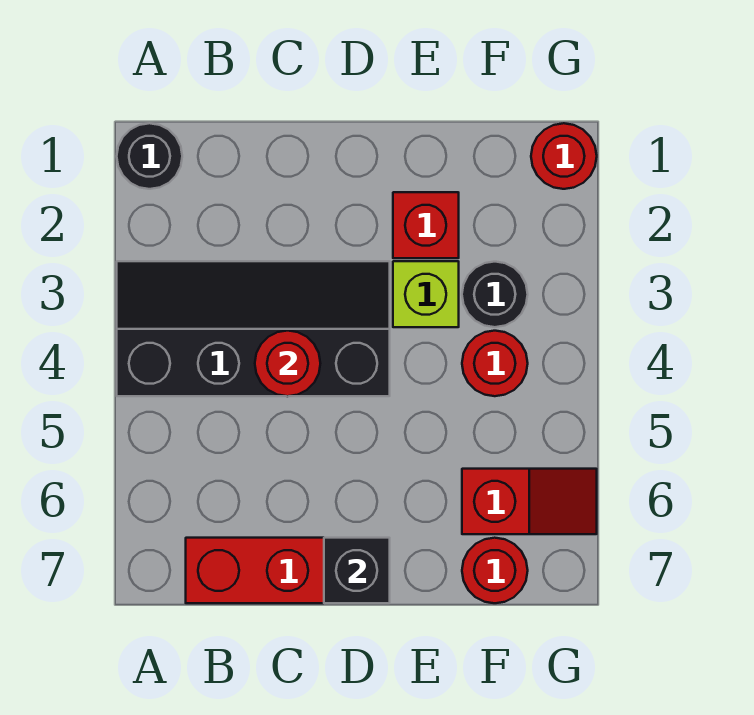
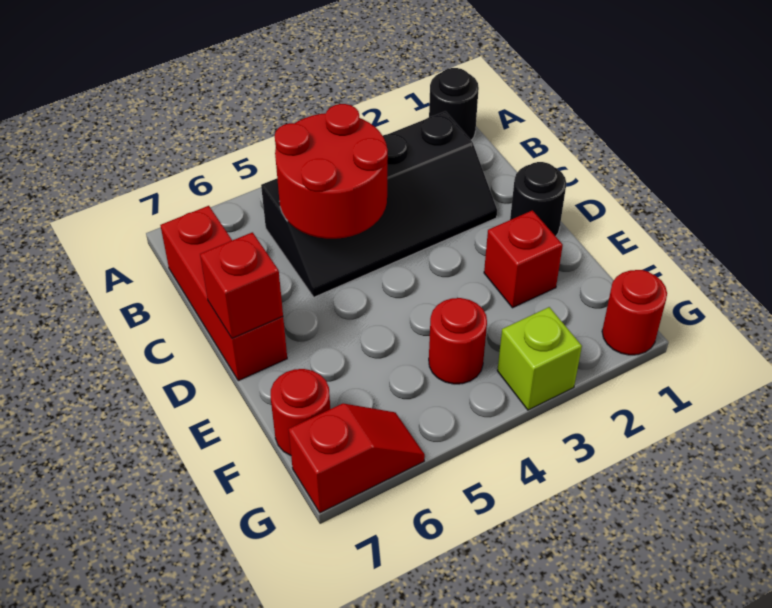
black 2x4 slope [117,261,390,396] -> black 2x4 slope turned to [261,111,497,297]
red 1x1 round brick [255,331,320,396] -> red 2x2 round brick [275,104,388,239]
black 1x1 brick [324,538,390,603] -> red 1x1 brick [200,232,283,338]
lime 1x1 brick [393,261,459,327] -> lime 1x1 brick moved to [497,307,582,410]
black 1x1 round brick [462,262,528,327] -> black 1x1 round brick moved to [510,162,566,236]
red 1x2 slope [462,469,597,534] -> red 1x2 slope turned to [288,403,425,513]

